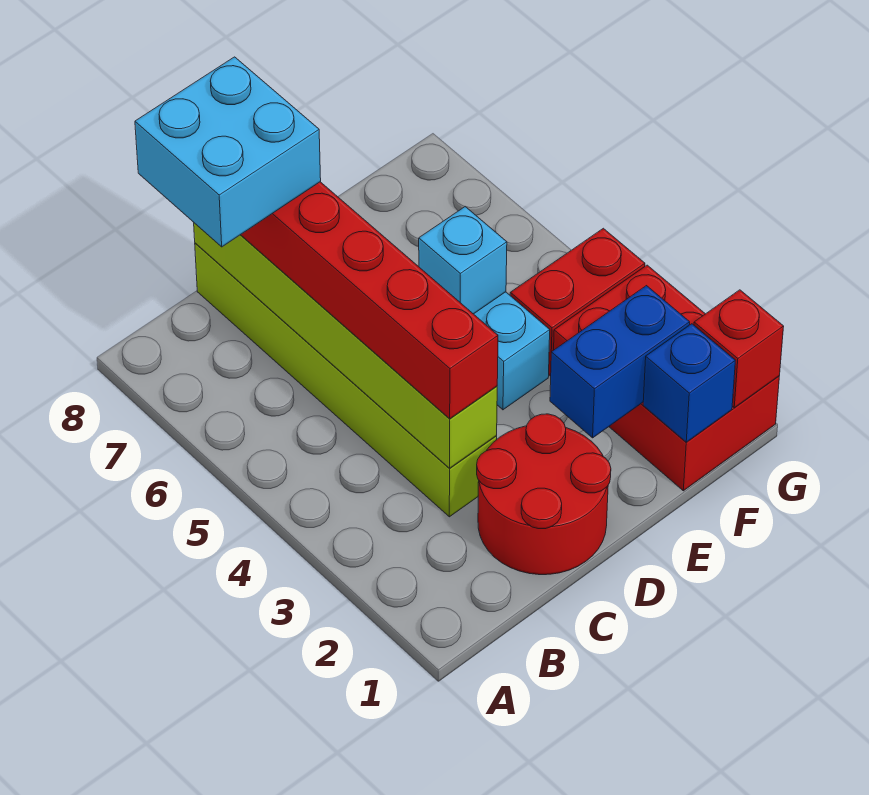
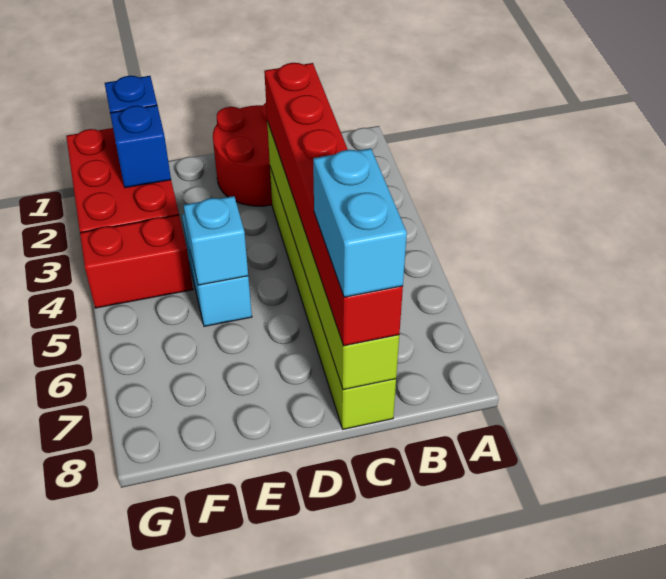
cyan 2x2 brick [135,57,321,247] -> cyan 1x2 brick [313,148,407,297]
blue 1x2 brick [550,286,690,438] -> blue 1x1 brick [110,105,171,188]
red 1x1 brick [694,290,784,408] -> none

